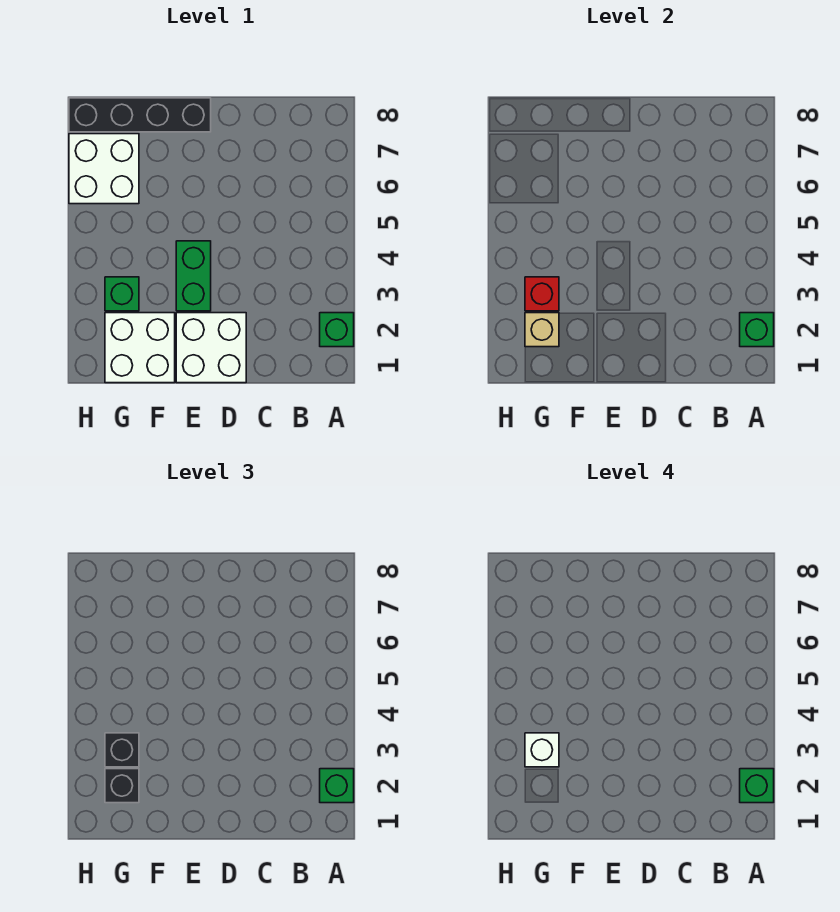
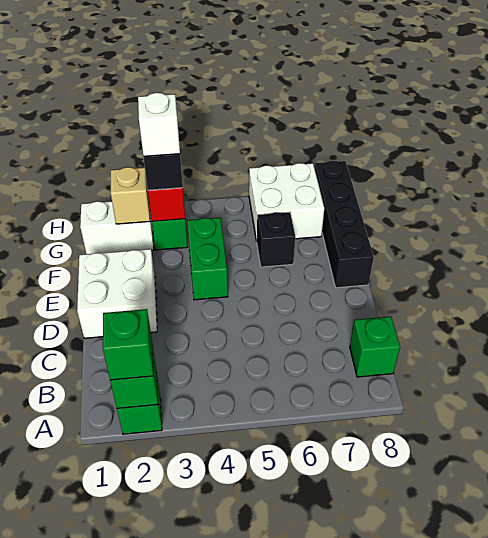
green 1x1 brick [740,769,774,803] -> green 1x1 brick moved to [350,316,400,377]
green 1x2 brick [176,241,211,311] -> green 1x2 brick turned to [187,218,228,300]
white 2x2 brick [105,313,175,383] -> white 1x2 brick [80,201,154,254]
black 1x1 brick [105,769,139,803] -> black 1x1 brick moved to [257,212,295,267]

